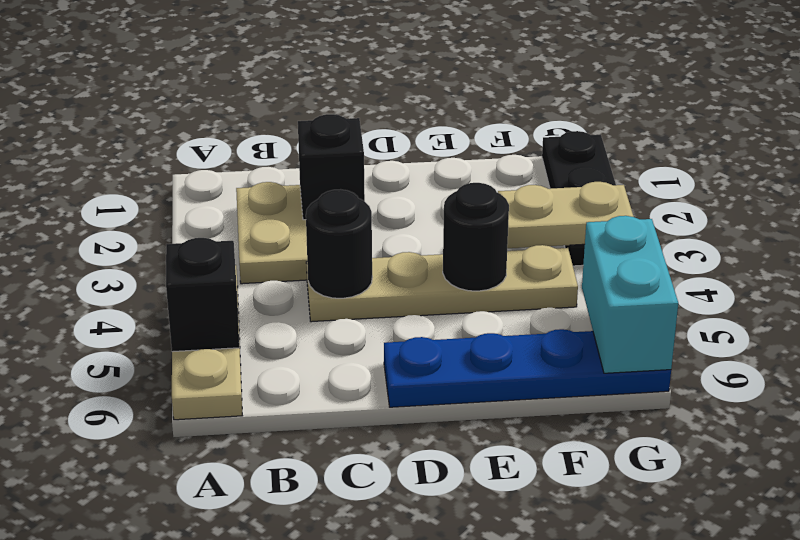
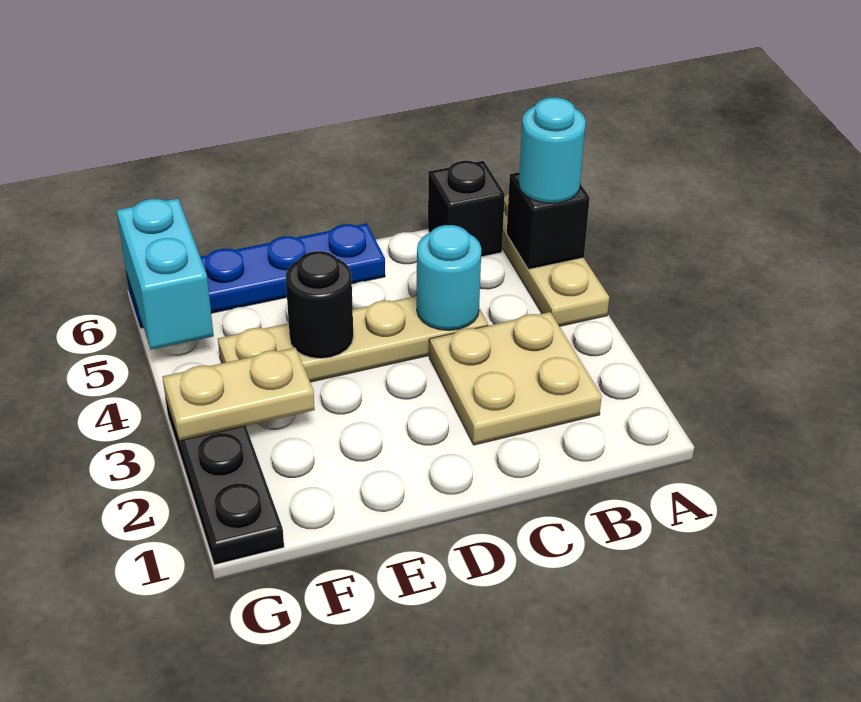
none -> cyan 1x1 round brick [519,98,586,203]
black 1x1 brick [298,114,365,220] -> black 1x1 brick moved to [428,161,505,257]
black 1x1 round brick [306,189,372,298] -> cyan 1x1 round brick [417,225,481,330]

